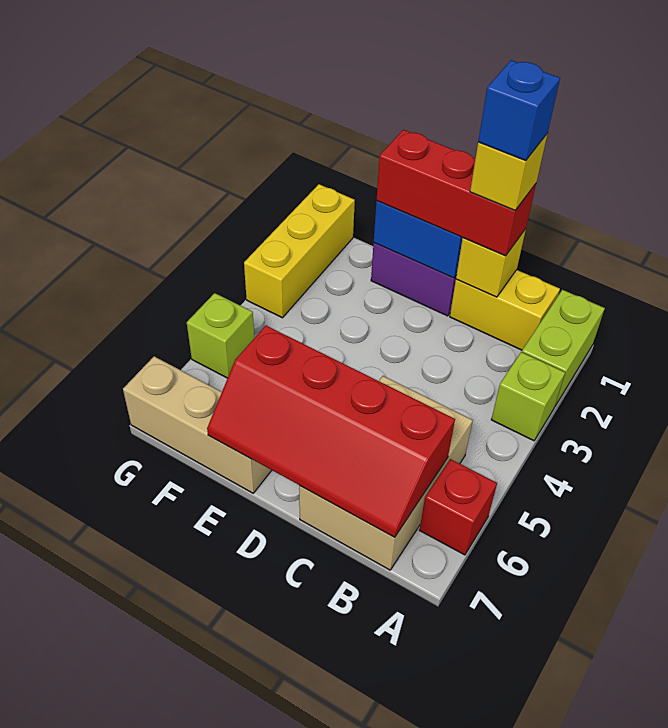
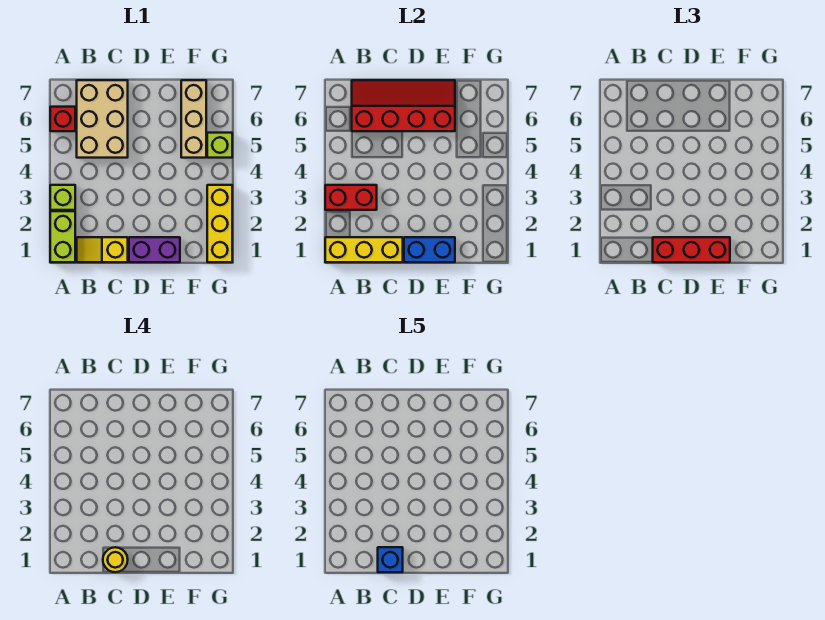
none -> red 1x2 brick [325,185,377,210]
yellow 1x2 brick [450,270,560,350] -> yellow 1x2 slope [77,237,128,262]
yellow 1x1 brick [456,229,526,297] -> yellow 1x3 brick [325,237,403,262]
yellow 1x1 brick [470,133,548,210] -> yellow 1x1 round brick [103,547,128,572]
tan 1x3 brick [123,356,272,493] -> tan 1x3 brick turned to [181,80,206,158]

